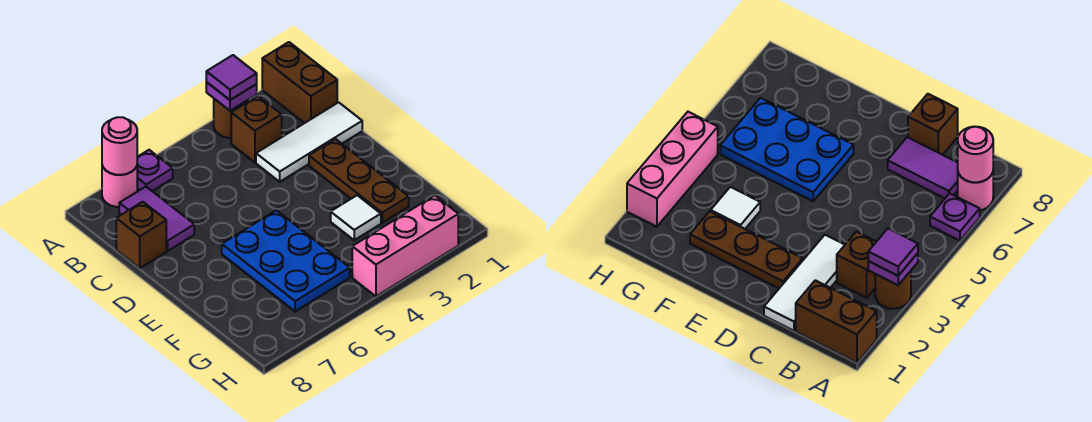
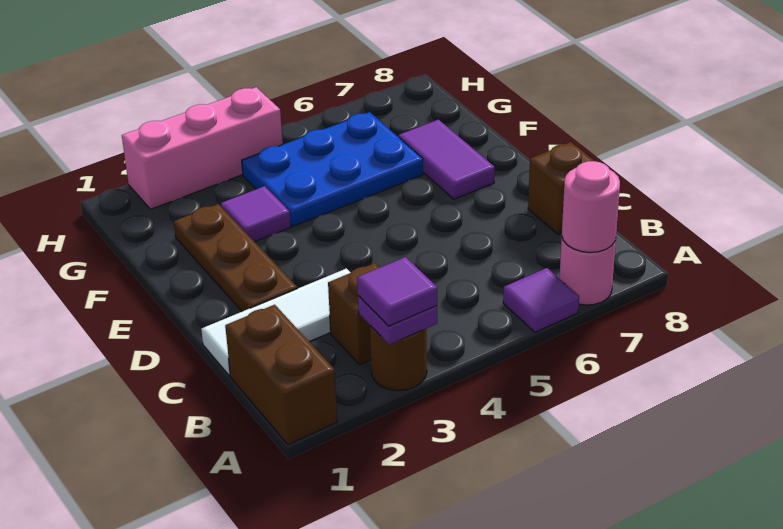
purple 1x1 plate [137,150,173,191] -> purple 1x1 tile [503,268,579,332]
purple 1x2 tile [119,187,194,251] -> purple 1x2 tile moved to [399,120,495,199]
blue 2x3 plate [222,210,350,312] -> blue 2x3 plate turned to [242,112,423,226]
white 1x1 tile [331,195,381,240] -> purple 1x1 tile [221,186,291,242]

